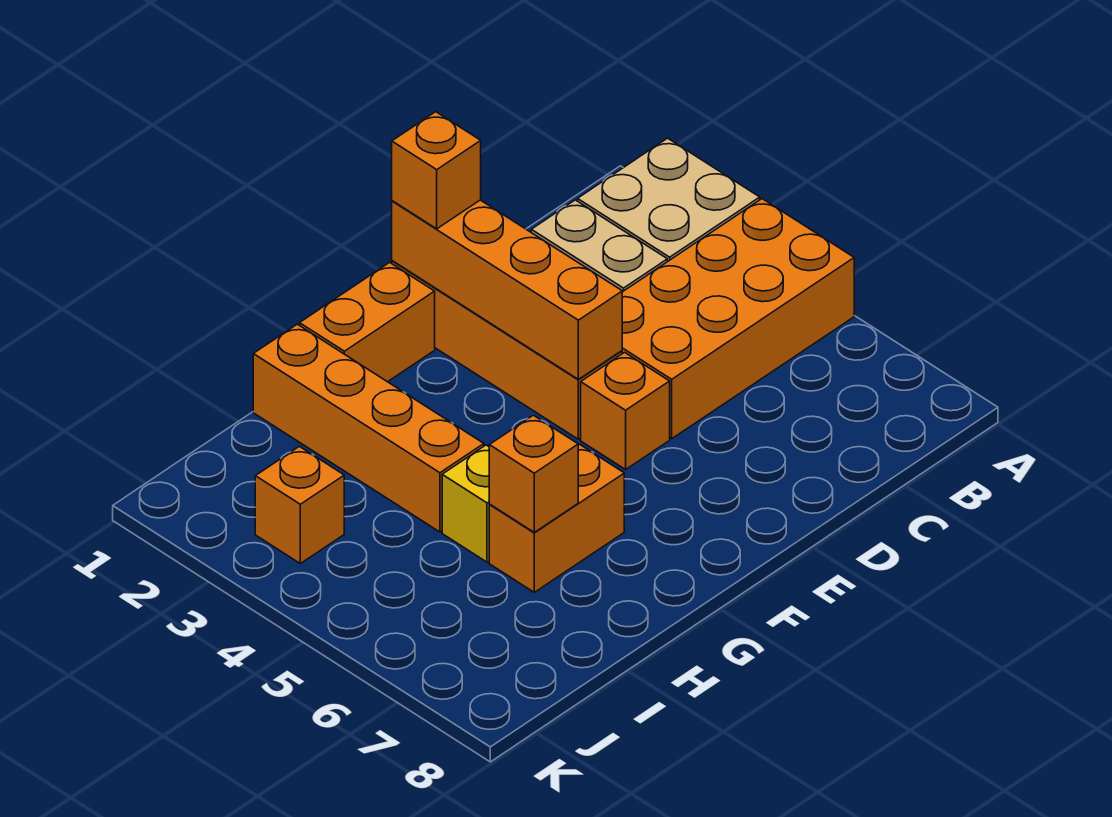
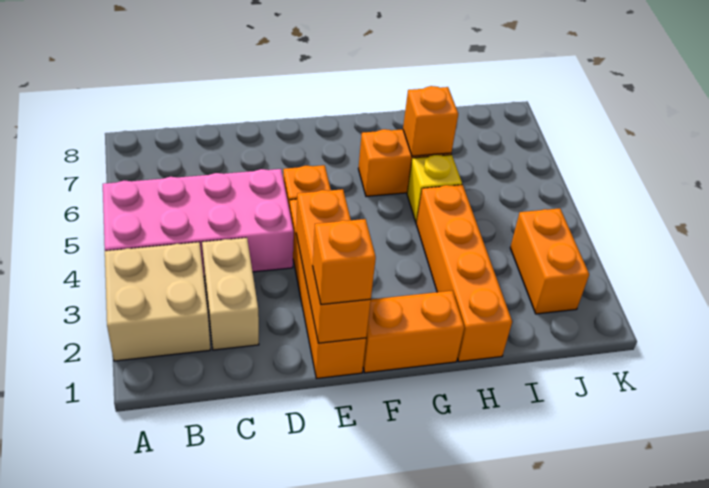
orange 2x4 brick [622,199,854,438] -> pink 2x4 brick [103,169,294,276]
orange 1x4 brick [392,200,622,379] -> orange 1x3 brick [296,189,371,343]
orange 1x1 brick [255,446,344,564] -> orange 1x2 brick [510,208,589,314]

